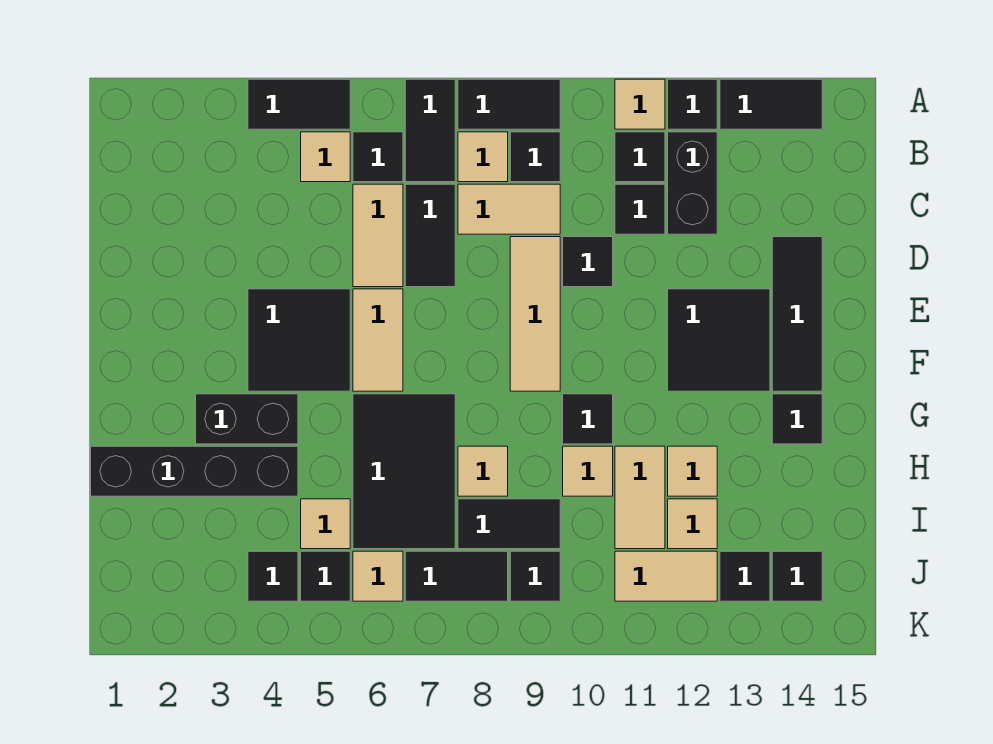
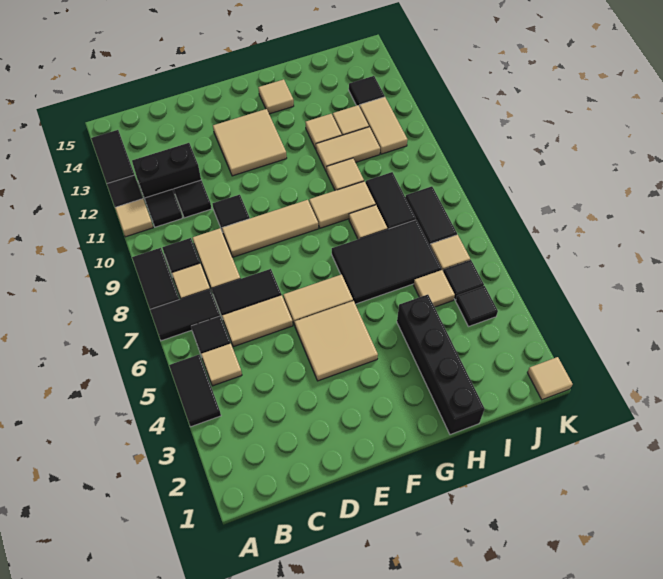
black 1x3 tile [772,237,822,391] -> none
black 2x2 tile [248,289,350,391] -> tan 2x2 tile [295,301,378,381]
black 2x2 tile [668,289,770,391] -> tan 2x2 tile [213,109,287,176]
black 1x2 brick [196,394,298,444] -> none
none -> tan 1x2 tile [309,181,376,228]
black 1x1 tile [563,394,613,444] -> none
black 1x1 tile [772,394,822,444] -> tan 1x1 tile [258,79,294,114]
black 1x1 tile [510,551,560,601] -> none
black 1x1 tile [772,551,822,601] -> none
none -> tan 1x1 tile [527,357,572,400]

